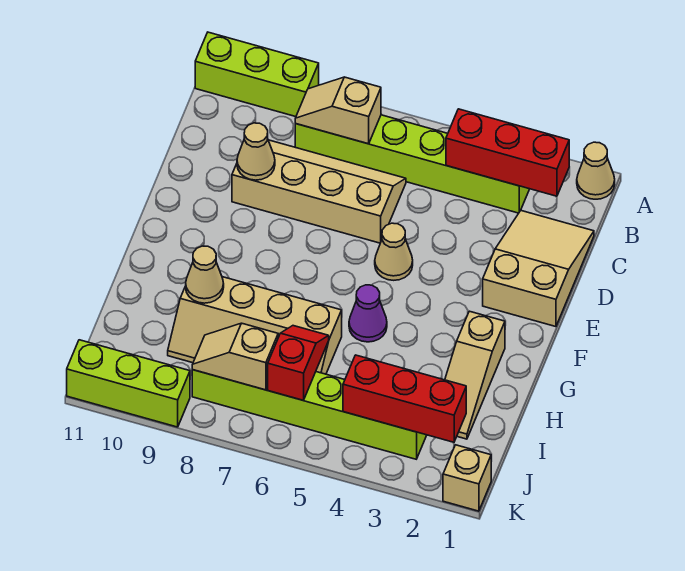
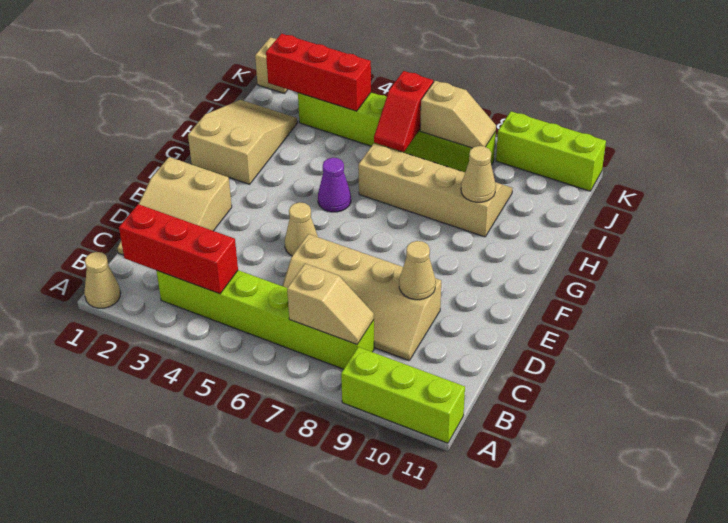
tan 1x3 slope [445,311,505,439] -> tan 2x3 slope [188,100,297,184]

